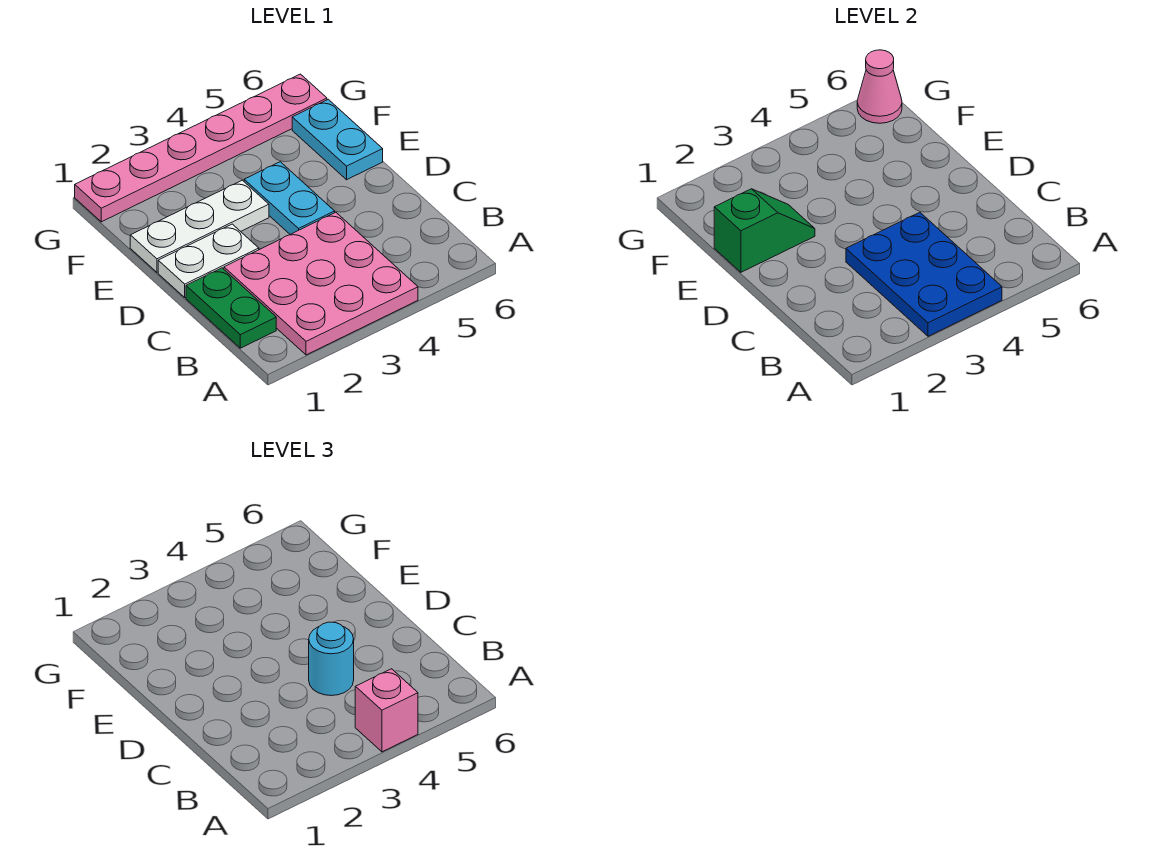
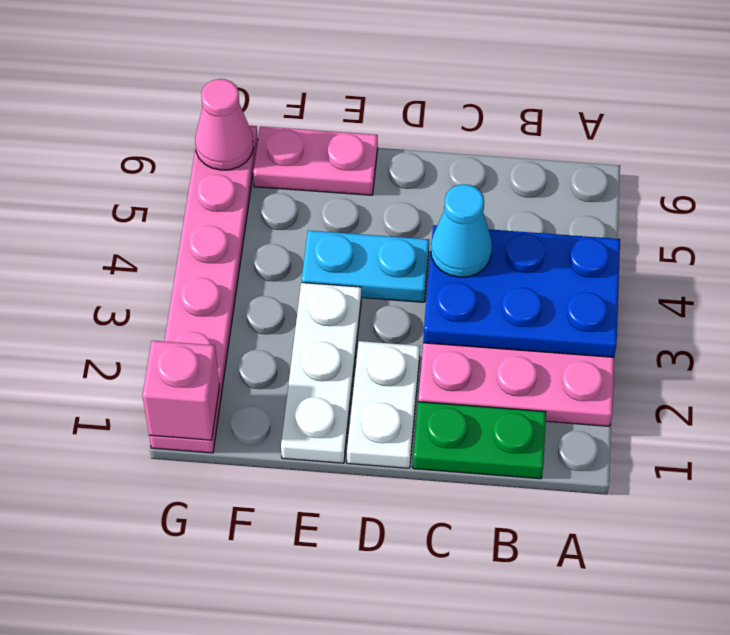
pink 1x1 brick [355,669,418,752] -> pink 1x1 brick moved to [142,341,219,440]
cyan 1x1 round brick [309,622,354,696] -> cyan 1x1 cone [431,184,492,277]
green 1x2 slope [714,189,815,272] -> none
cyan 1x2 plate [292,99,383,180] -> pink 1x2 plate [253,126,378,195]

